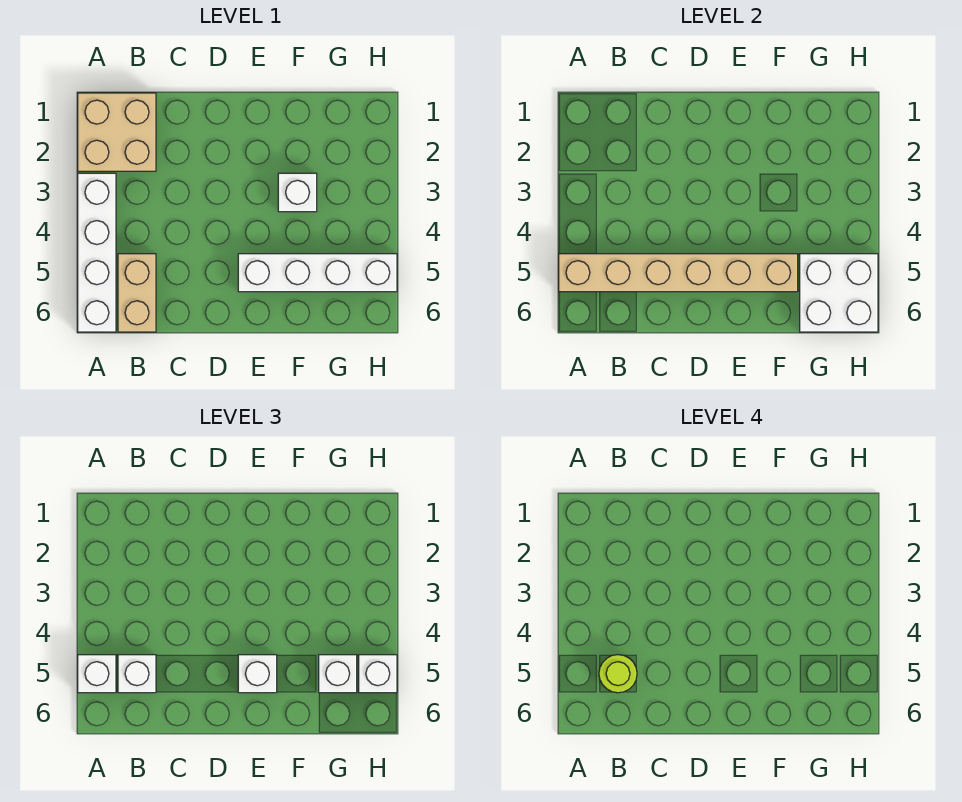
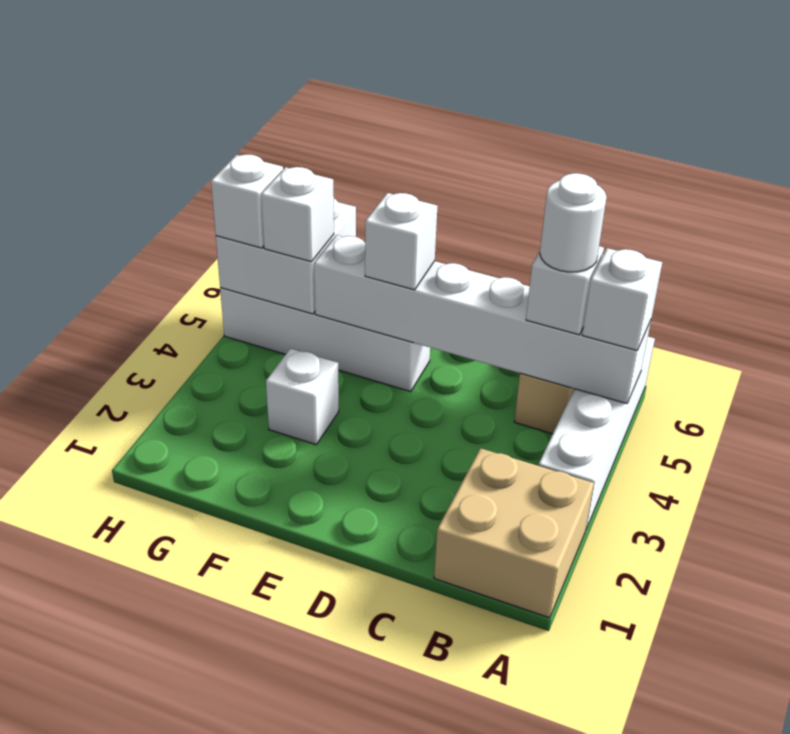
tan 1x6 brick [559,254,798,292] -> white 1x6 brick [314,235,651,404]
lime 1x1 round brick [599,655,637,693] -> white 1x1 round brick [540,173,607,272]

